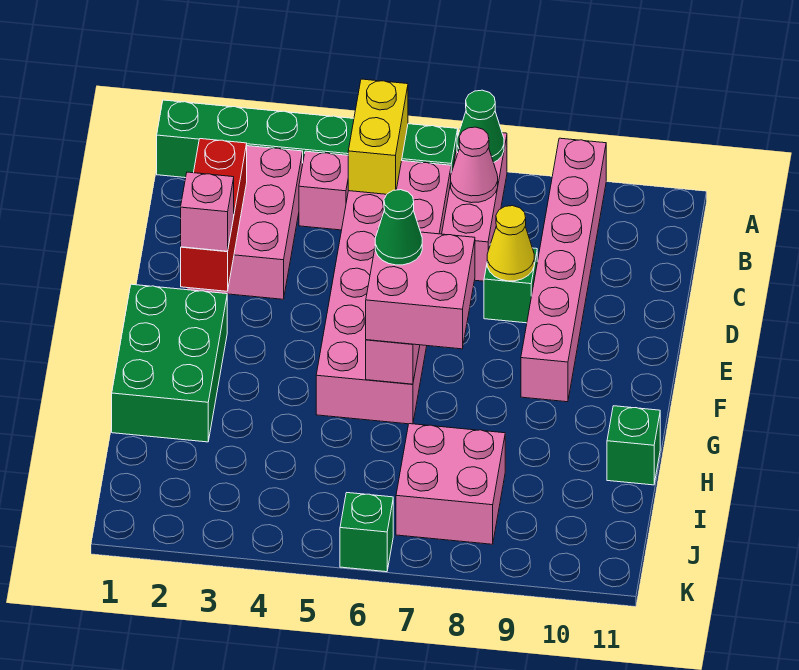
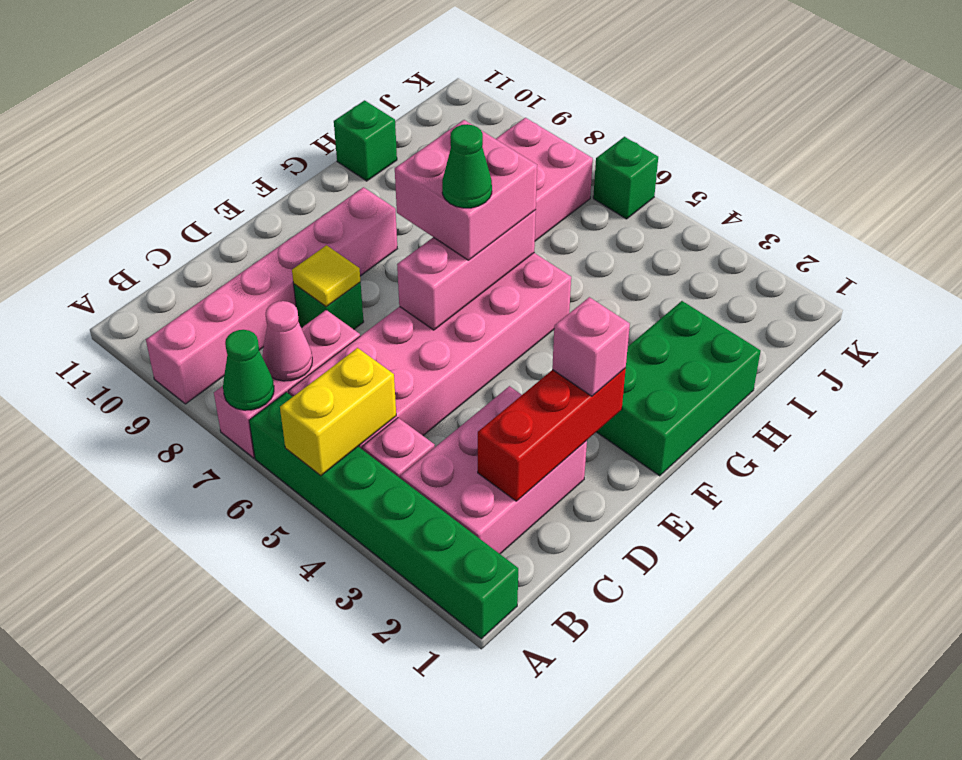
yellow 1x1 cone [487,206,534,281] -> yellow 1x1 tile [292,245,361,306]

